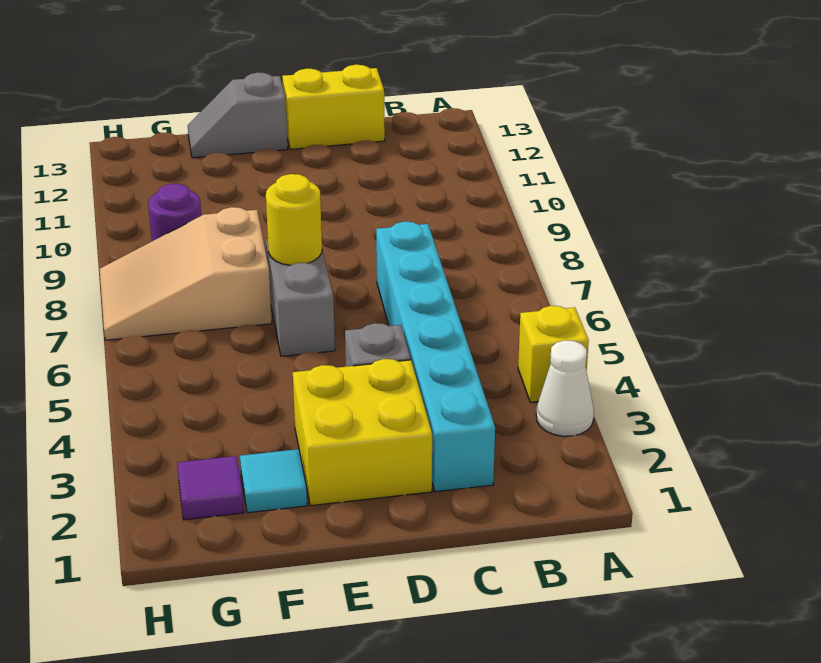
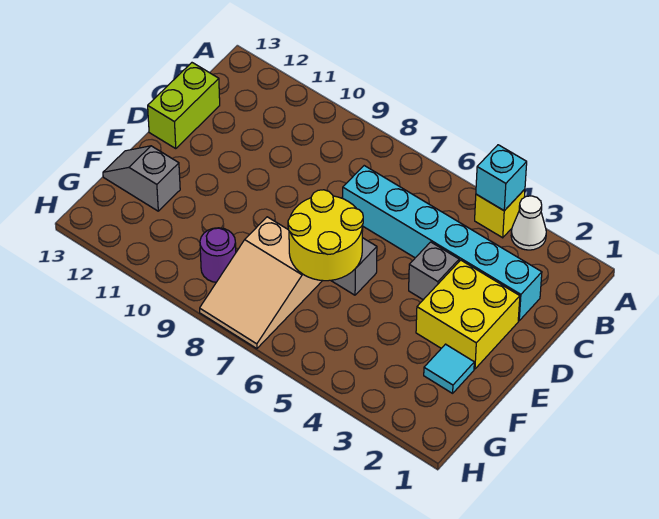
none -> cyan 1x1 brick [476,145,527,211]
yellow 1x2 brick [282,65,385,149] -> lime 1x2 brick [148,63,220,148]
yellow 1x1 round brick [266,174,322,265] -> yellow 2x2 round brick [288,190,363,281]
grey 1x2 slope [188,73,288,158] -> grey 1x2 slope turned to [103,146,180,211]
purple 1x1 tile [177,456,244,520] -> none

